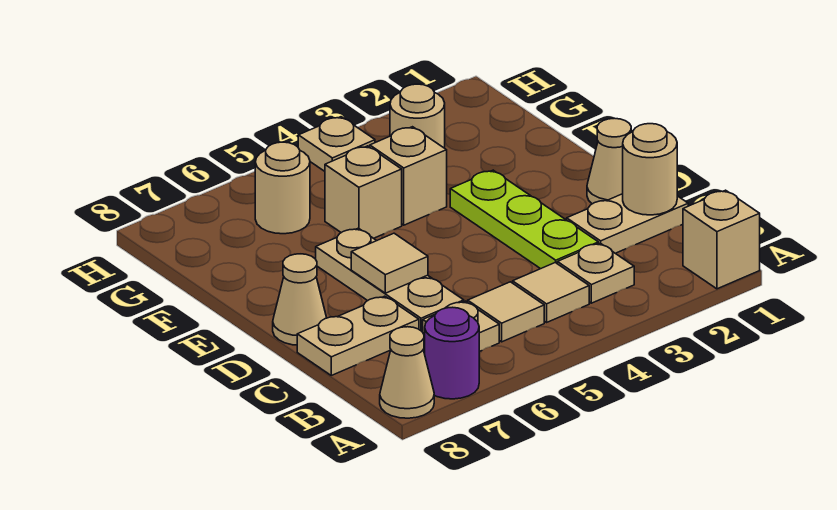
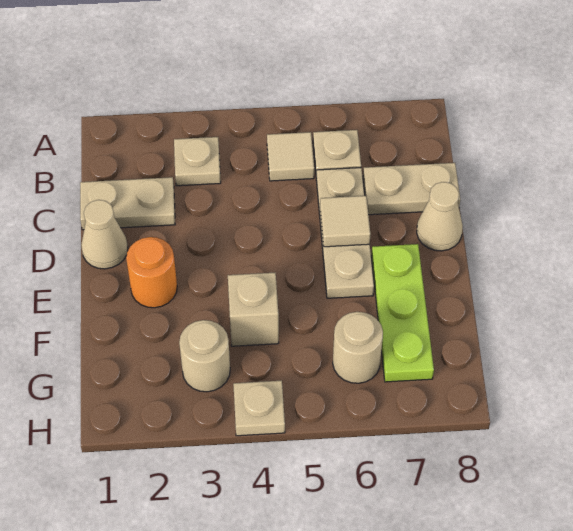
tan 1x1 brick [683,190,760,289] -> none
purple 1x1 round brick [425,307,479,399] -> none
tan 1x1 cone [380,327,434,418] -> none
tan 1x1 tile [513,263,589,322] -> none
tan 1x1 round brick [623,124,677,215] -> none
lime 1x3 plate [450,170,598,269] -> lime 1x3 plate moved to [371,244,434,382]
none -> orange 1x1 round brick [126,237,177,308]
tan 1x1 brick [325,146,402,238] -> none

